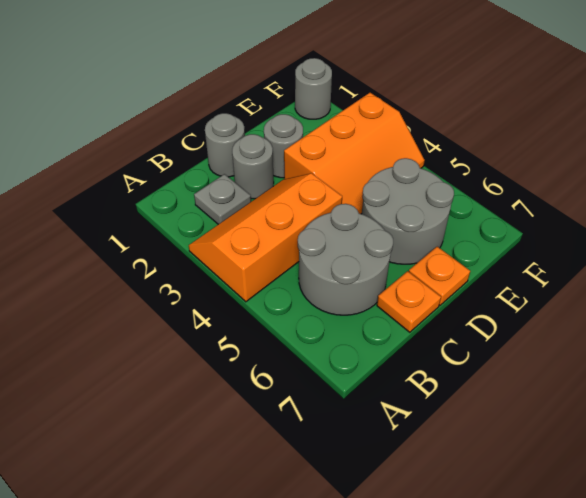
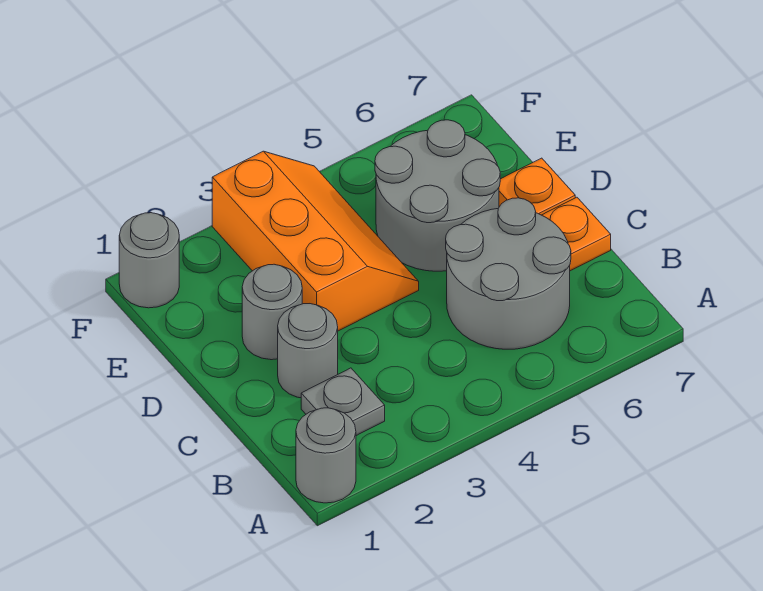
orange 2x3 slope [189,173,342,302] -> none
grey 1x1 round brick [205,113,245,177] -> grey 1x1 round brick moved to [296,408,356,503]

